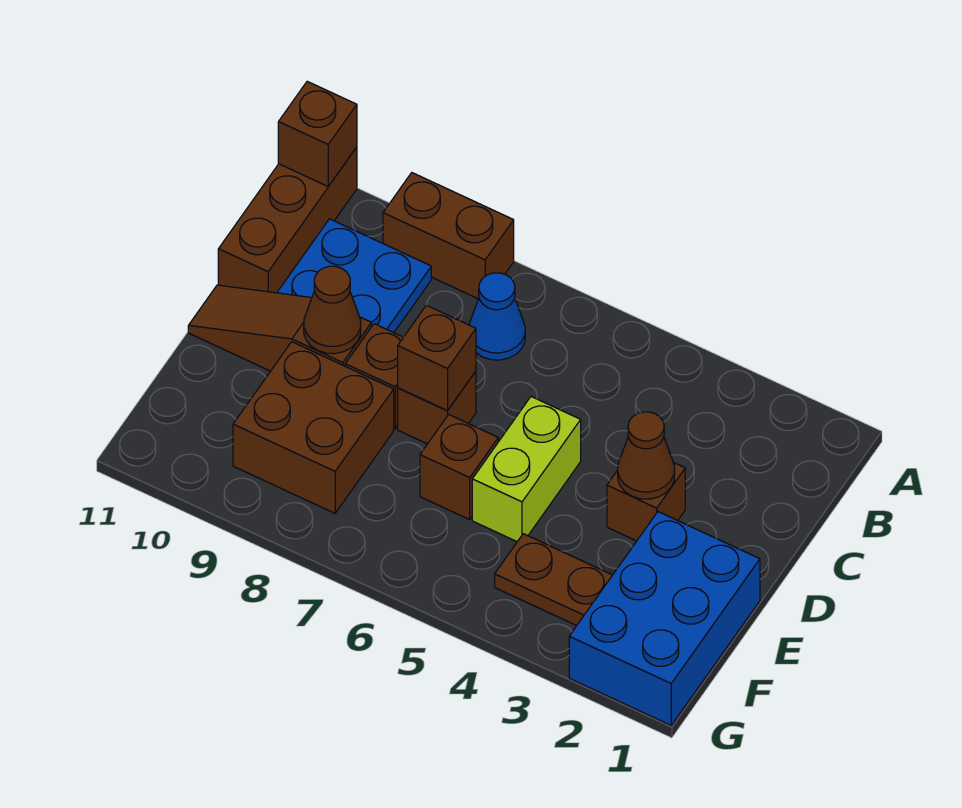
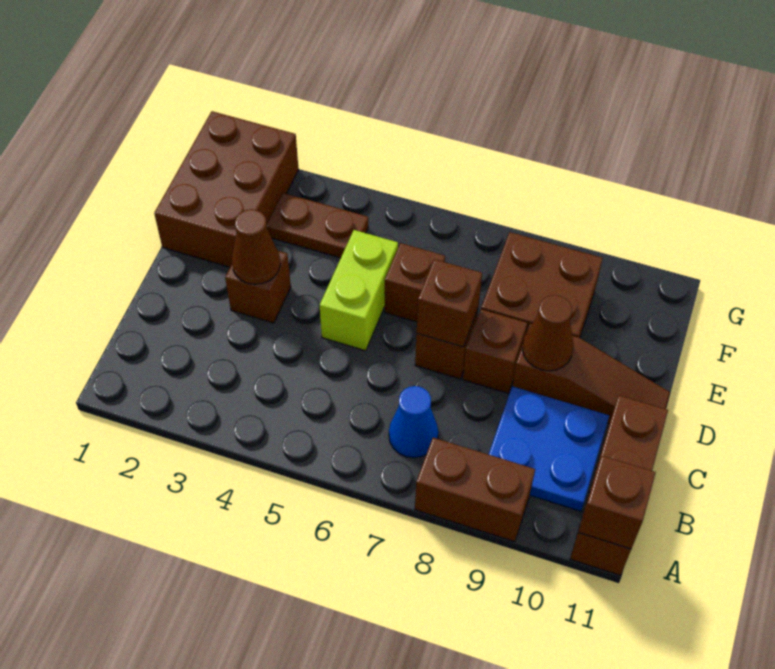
blue 2x3 brick [569,512,760,725] -> brown 2x3 brick [154,111,299,267]

